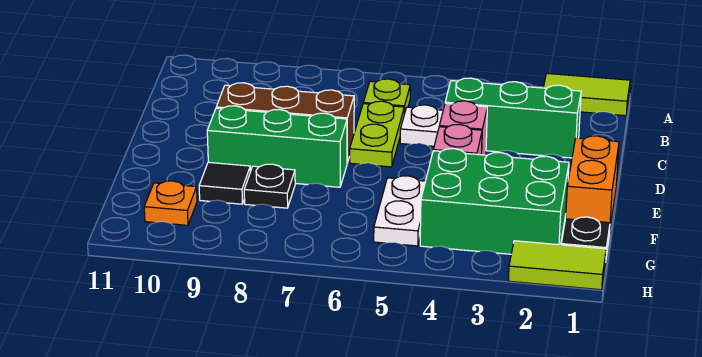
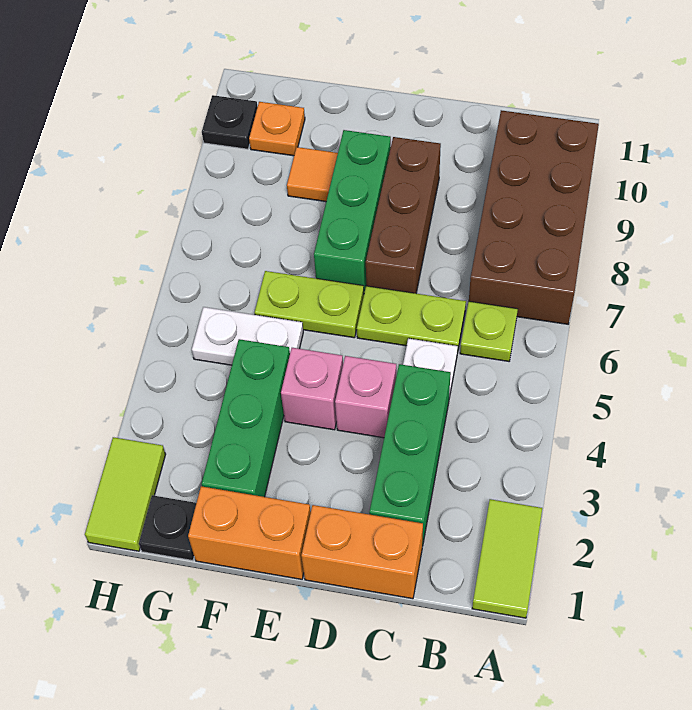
none -> brown 2x4 brick [469,110,599,324]
none -> orange 1x2 brick [301,505,423,599]
none -> lime 1x2 plate [254,271,364,338]
green 2x3 brick [420,149,569,254] -> green 1x3 brick [202,339,290,497]
black 1x1 plate [244,164,295,208] -> black 1x1 plate moved to [202,95,258,149]
black 1x1 tile [199,162,250,204] -> orange 1x1 tile [287,147,338,202]

